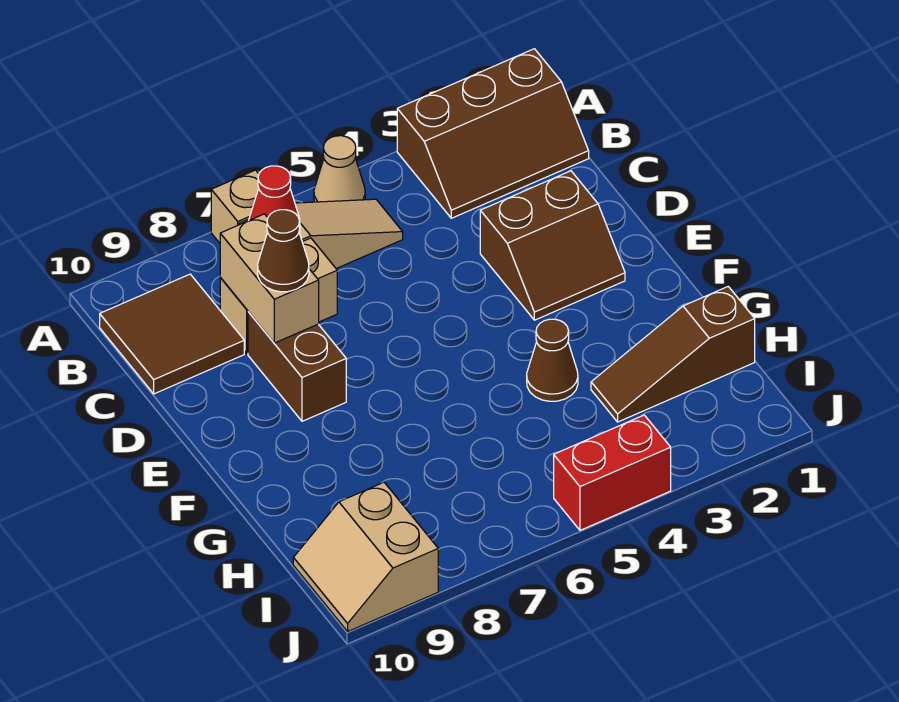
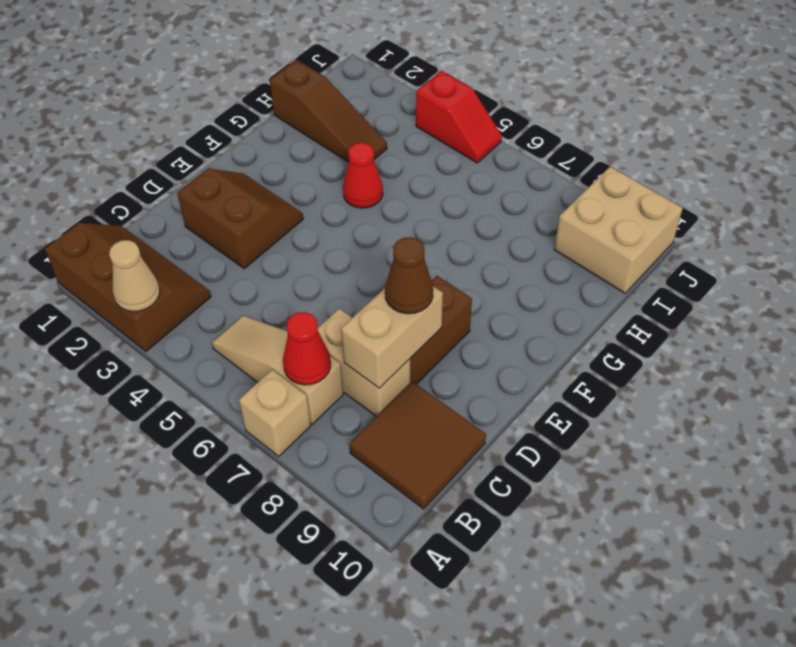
tan 1x1 cone [314,136,365,202] -> tan 1x1 cone moved to [109,240,160,312]
brown 1x1 cone [527,319,578,401] -> red 1x1 cone [343,143,383,208]
tan 2x2 slope [293,482,438,631] -> tan 2x2 brick [554,167,683,293]
red 1x2 brick [554,415,671,530] -> red 1x2 slope [416,71,502,163]

